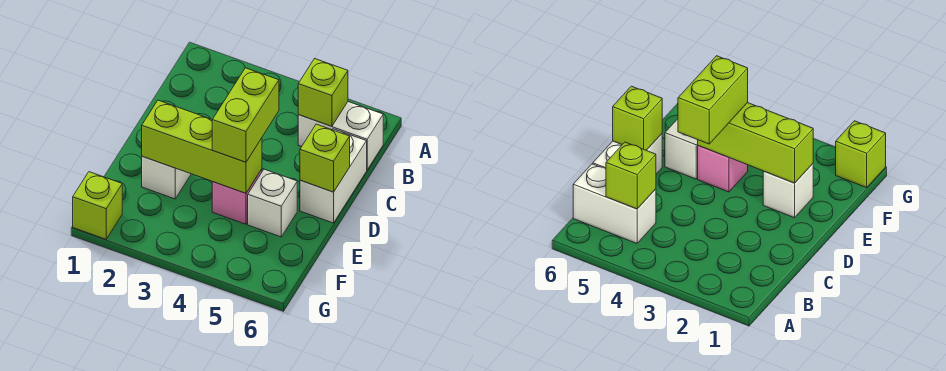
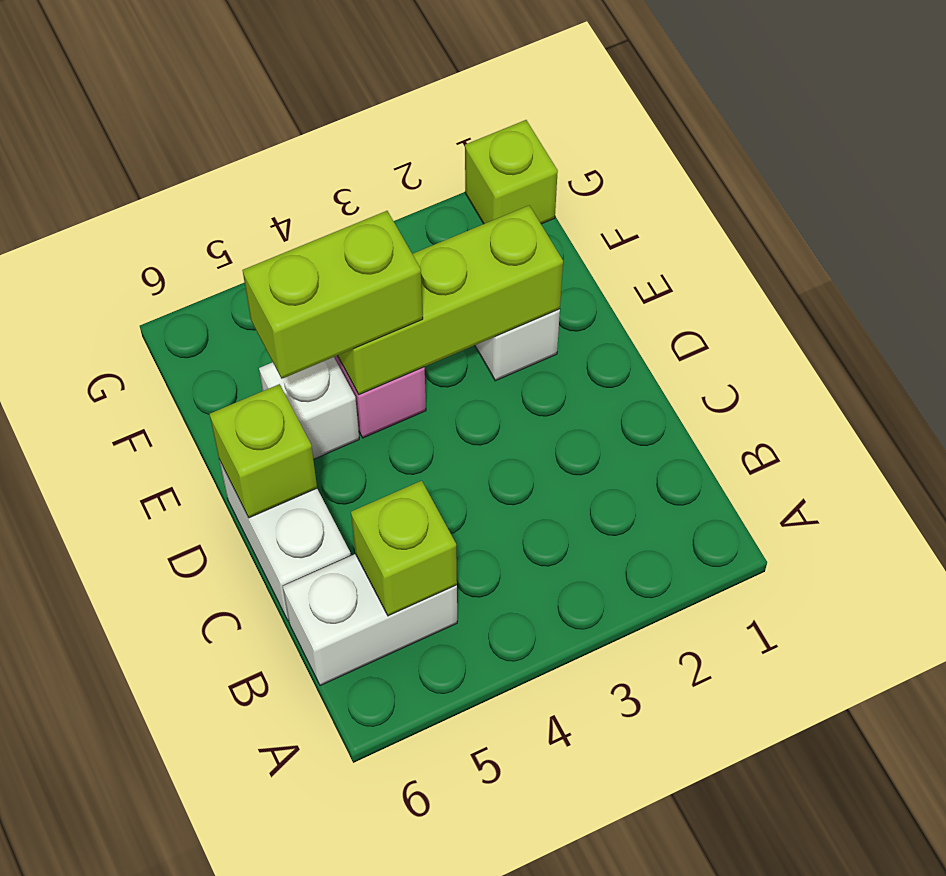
lime 1x2 brick [212,68,279,162] -> lime 1x2 brick turned to [243,211,423,379]

